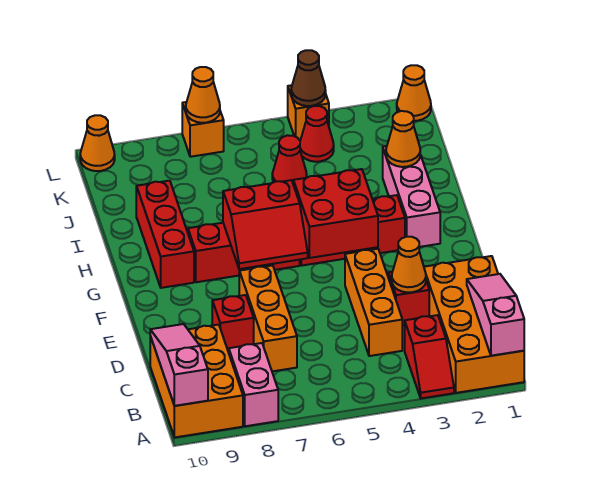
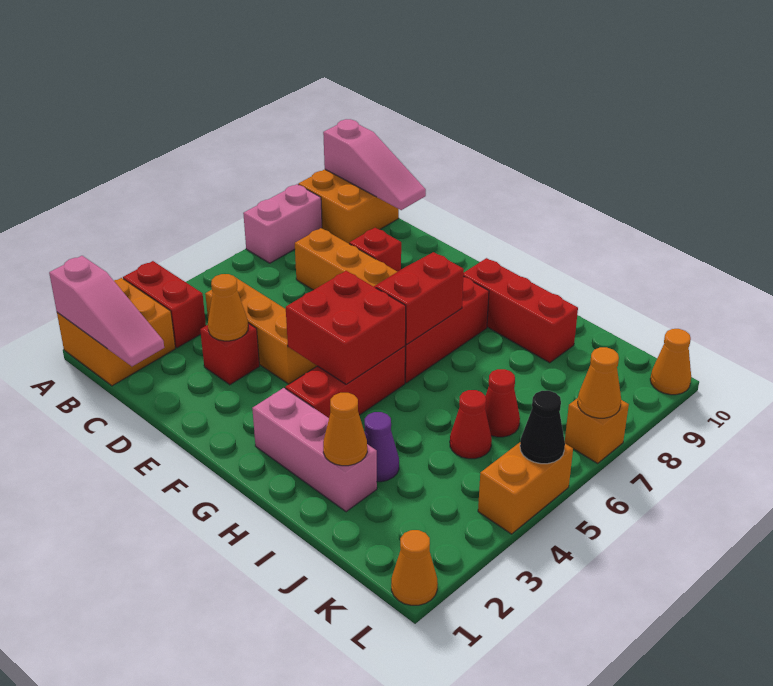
orange 2x4 brick [424,256,524,393] -> orange 2x2 brick [57,278,175,386]
red 1x2 slope [405,315,454,398] -> red 1x2 brick [123,261,206,348]
pink 1x2 brick [229,343,278,426] -> pink 1x2 brick turned to [243,184,322,263]
orange 2x3 brick [150,325,243,437] -> orange 2x2 brick [298,169,399,244]
none -> purple 1x1 cone [364,412,399,482]
red 1x1 cone [300,106,334,162] -> red 1x1 cone moved to [485,369,520,437]
orange 1x1 brick [288,85,329,139] -> orange 1x2 brick [478,442,573,534]
brown 1x1 cone [291,50,326,106] -> none
none -> black 1x1 cone [520,391,565,464]

